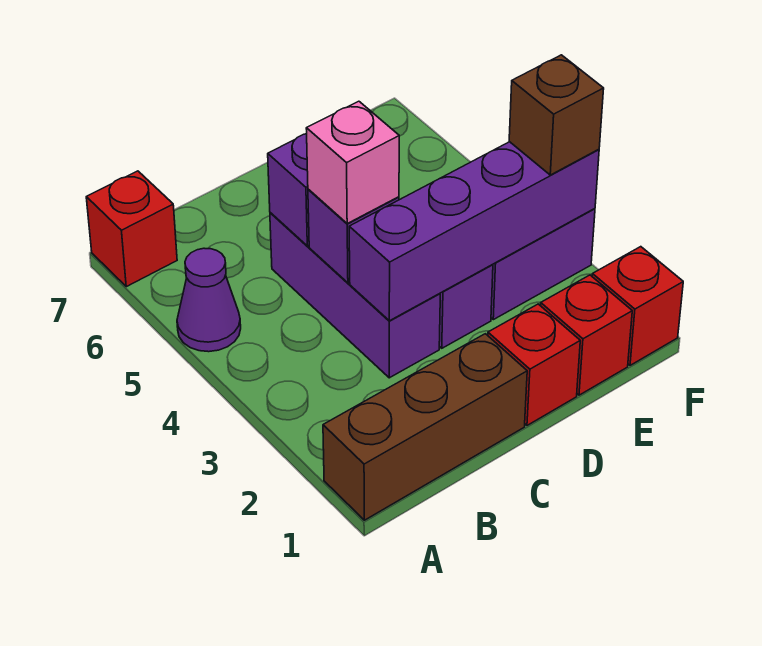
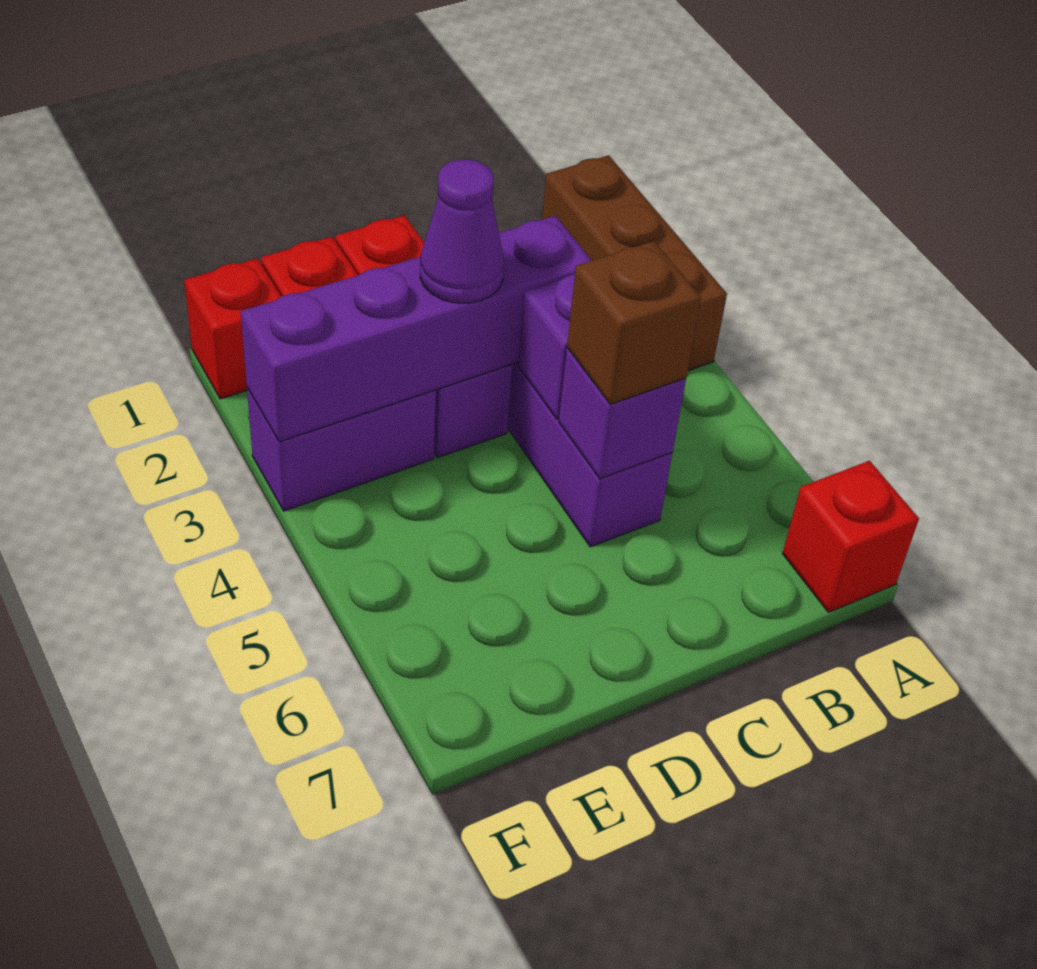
brown 1x3 brick [323,334,527,520] -> brown 1x3 brick turned to [542,155,727,371]
purple 1x1 cone [177,248,241,352] -> purple 1x1 cone moved to [420,159,504,303]
pink 1x1 brick [306,101,399,223] -> none
brown 1x1 brick [509,55,604,175] -> brown 1x1 brick moved to [567,241,701,404]

